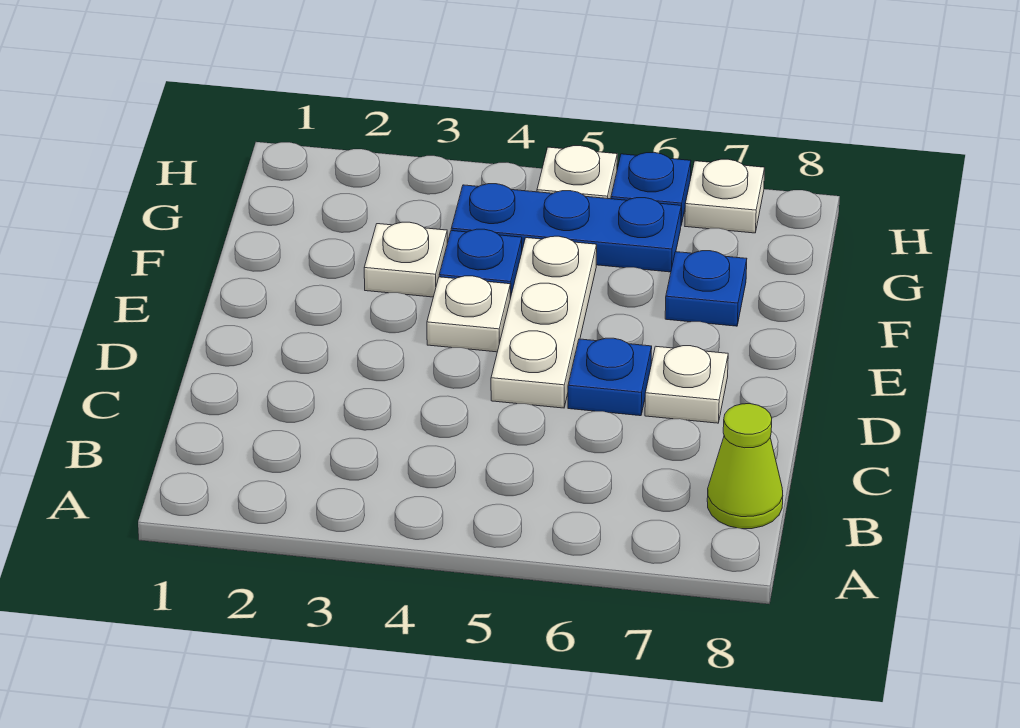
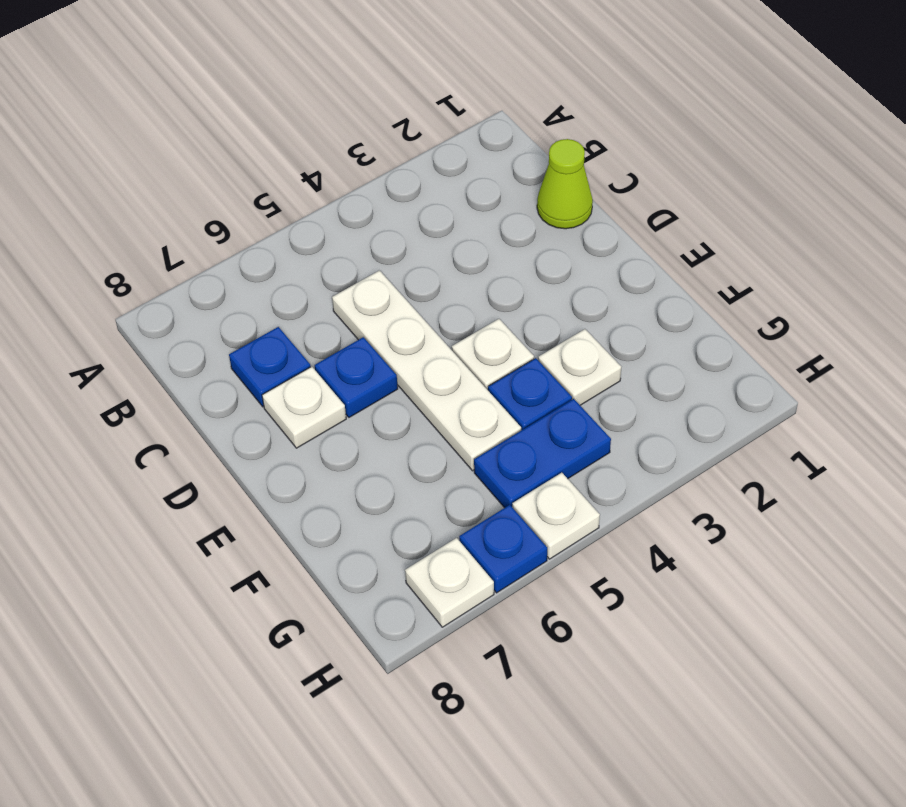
lime 1x1 cone [707,404,783,529] -> lime 1x1 cone moved to [537,139,593,229]
white 1x3 plate [491,236,597,408] -> white 1x4 plate [332,270,521,471]
blue 1x1 plate [665,251,747,326] -> blue 1x1 plate moved to [229,327,311,407]
blue 1x3 plate [451,184,681,272] -> blue 1x2 plate [474,399,611,508]

